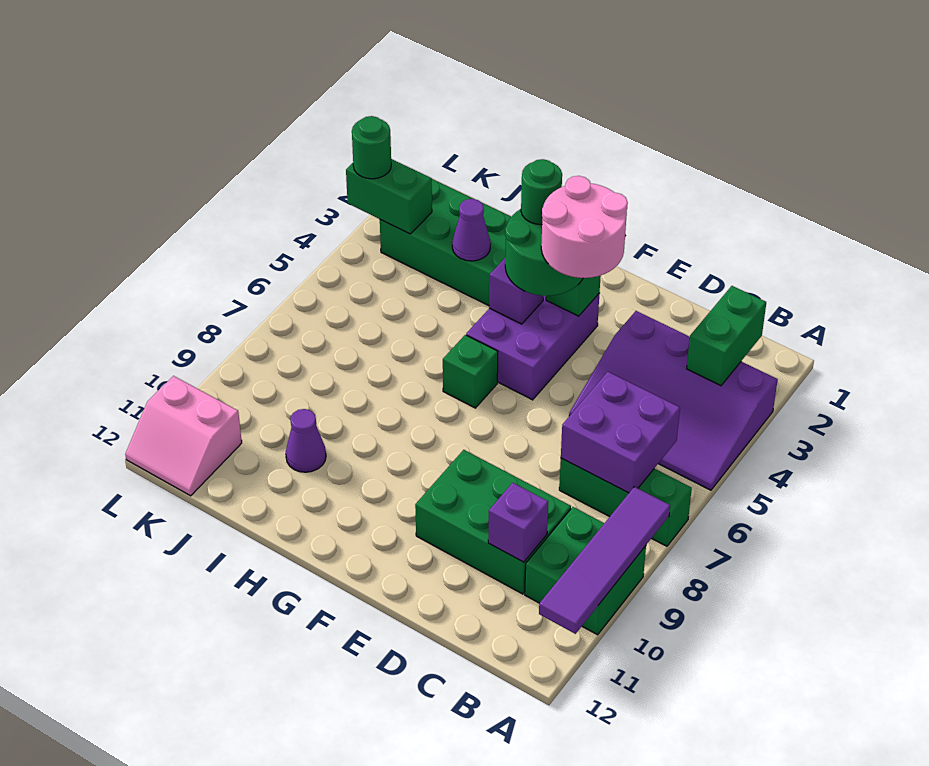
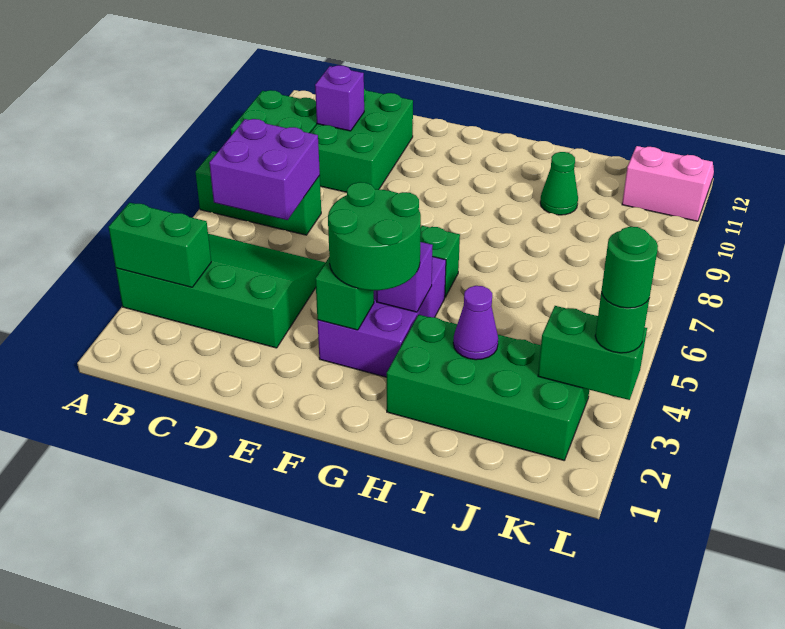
purple 3x4 slope [569,311,778,490] -> green 3x4 slope [116,234,326,348]
purple 1x4 tile [539,487,670,634] -> none
green 1x2 brick [687,286,766,386] -> green 1x2 brick turned to [109,203,211,287]
green 2x3 brick [415,450,571,594] -> green 2x3 brick turned to [311,89,413,192]
pink 2x2 round brick [541,176,628,278] -> none
green 1x1 round brick [521,159,562,225] -> green 1x1 round brick moved to [601,227,658,308]
purple 1x1 cone [286,409,326,472] -> green 1x1 cone [540,152,578,215]

